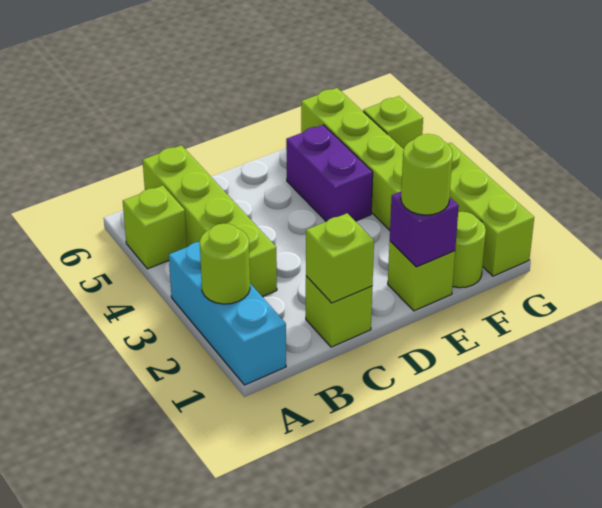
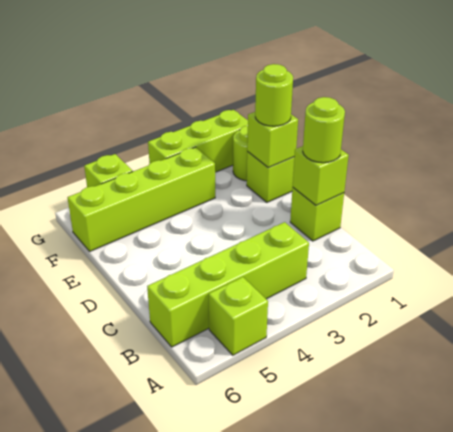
cyan 1x3 brick [169,242,286,385] -> none
lime 1x1 round brick [200,224,250,304] -> lime 1x1 round brick moved to [303,97,345,163]
purple 1x1 brick [390,192,459,267] -> lime 1x1 brick [247,112,298,168]
purple 1x2 brick [286,125,373,222] -> none

